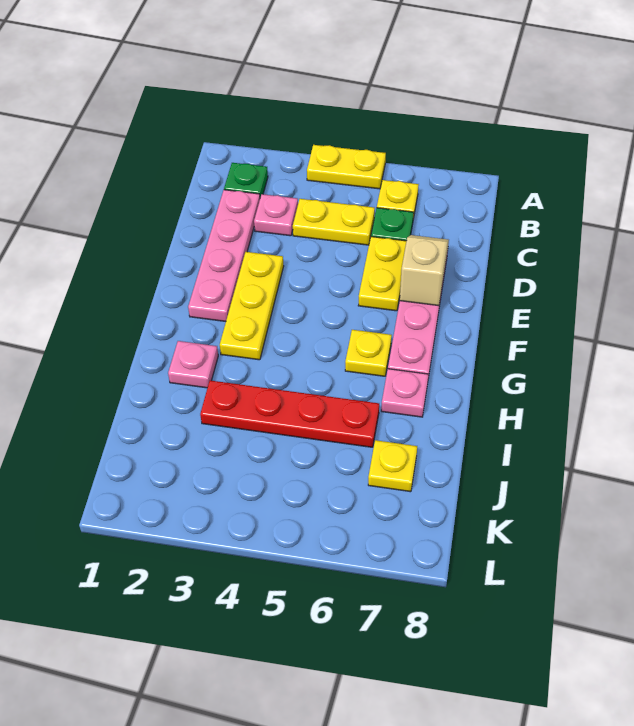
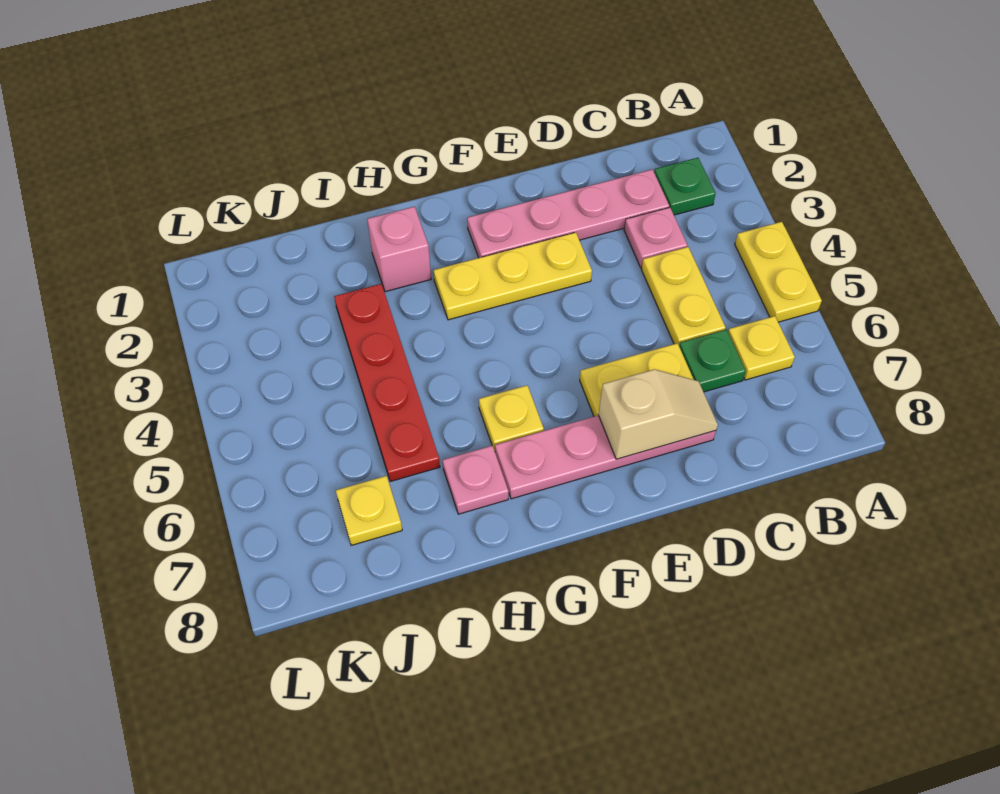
pink 1x1 plate [168,341,218,388] -> pink 1x1 brick [367,207,431,292]

